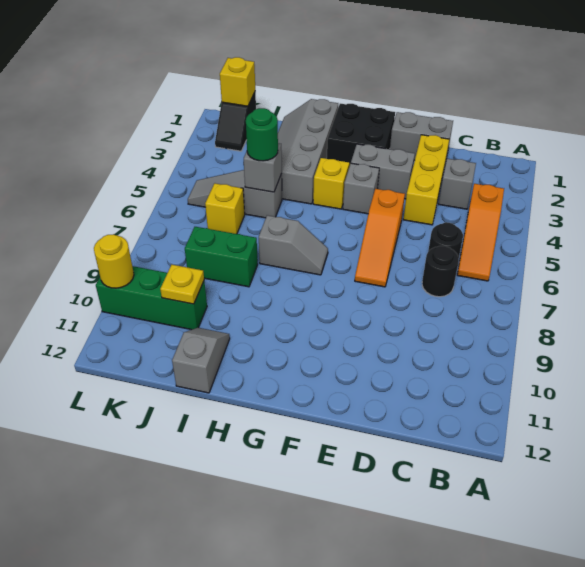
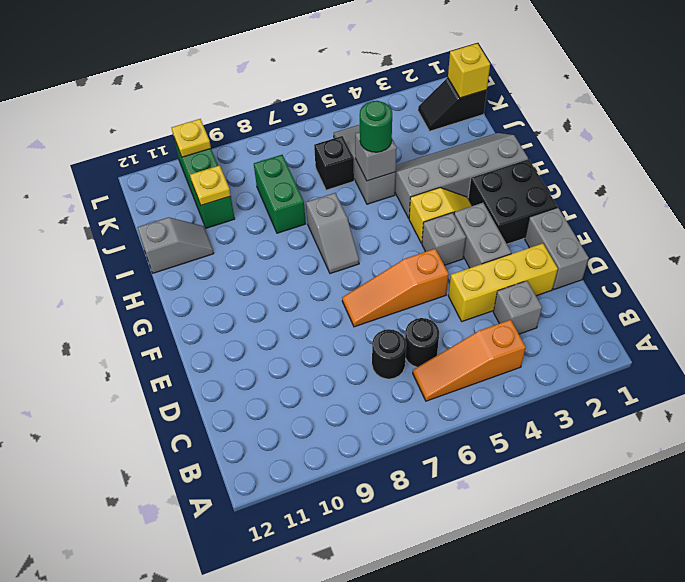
yellow 1x1 brick [205,183,245,234] -> black 1x1 brick [314,136,354,190]
yellow 1x1 round brick [94,234,134,288] -> yellow 1x1 plate [172,119,211,157]

